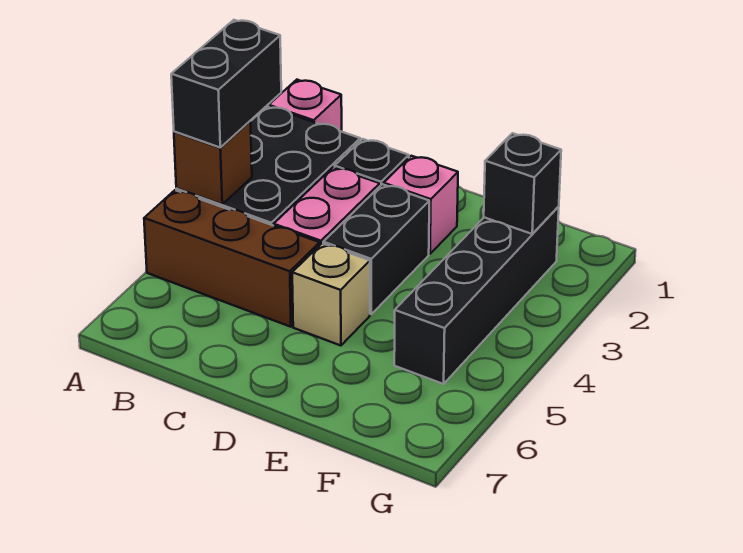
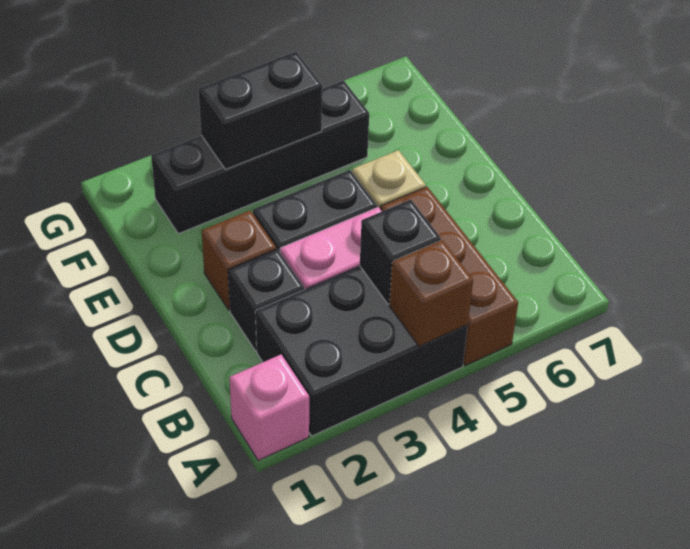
black 1x2 brick [171,20,281,147] -> black 1x2 brick moved to [198,52,322,169]
pink 1x1 brick [384,156,458,254] -> brown 1x1 brick [201,211,276,310]
black 1x1 brick [484,133,561,234] -> black 1x1 brick moved to [360,200,441,304]

